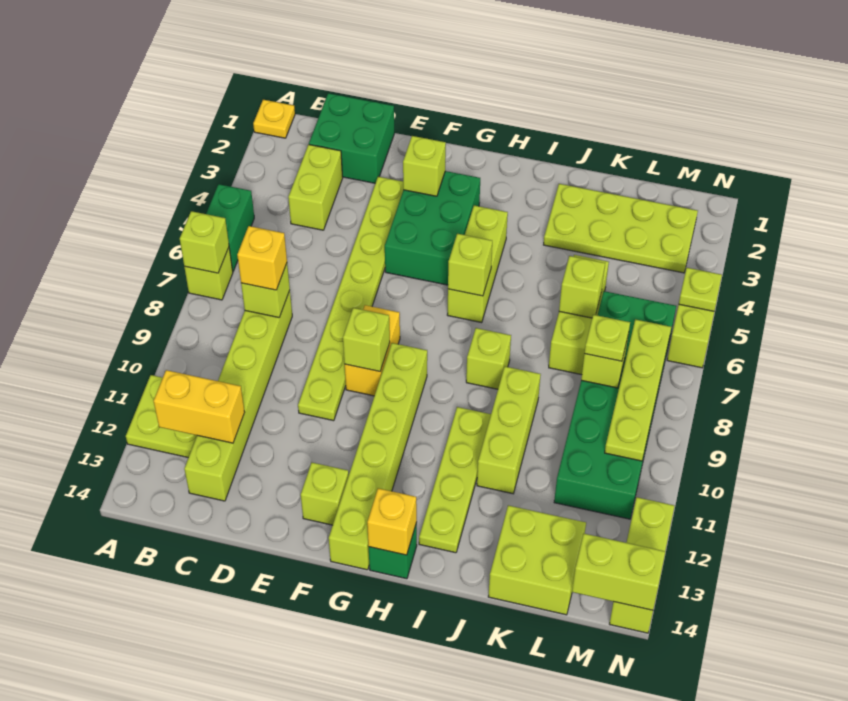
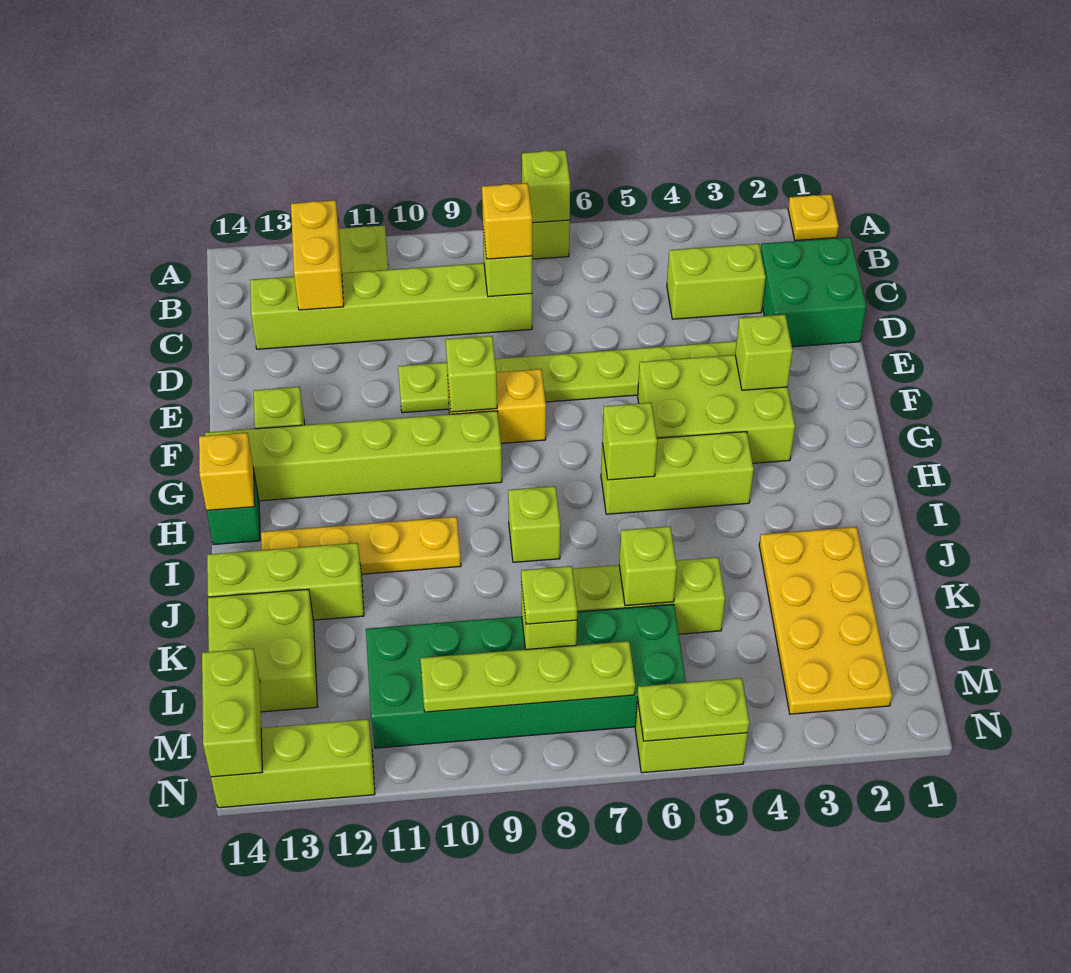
green 1x2 brick [206,184,254,271] -> none
green 2x3 brick [385,171,480,285] -> lime 2x3 brick [638,355,795,463]
lime 1x4 plate [419,407,491,553] -> yellow 1x4 plate [261,517,461,574]
lime 2x4 plate [544,184,698,273] -> yellow 2x4 plate [759,527,892,714]
lime 1x3 brick [477,367,541,494] -> lime 1x3 brick moved to [207,543,364,620]
lime 1x1 plate [679,268,722,311] -> lime 1x2 plate [637,678,749,741]

